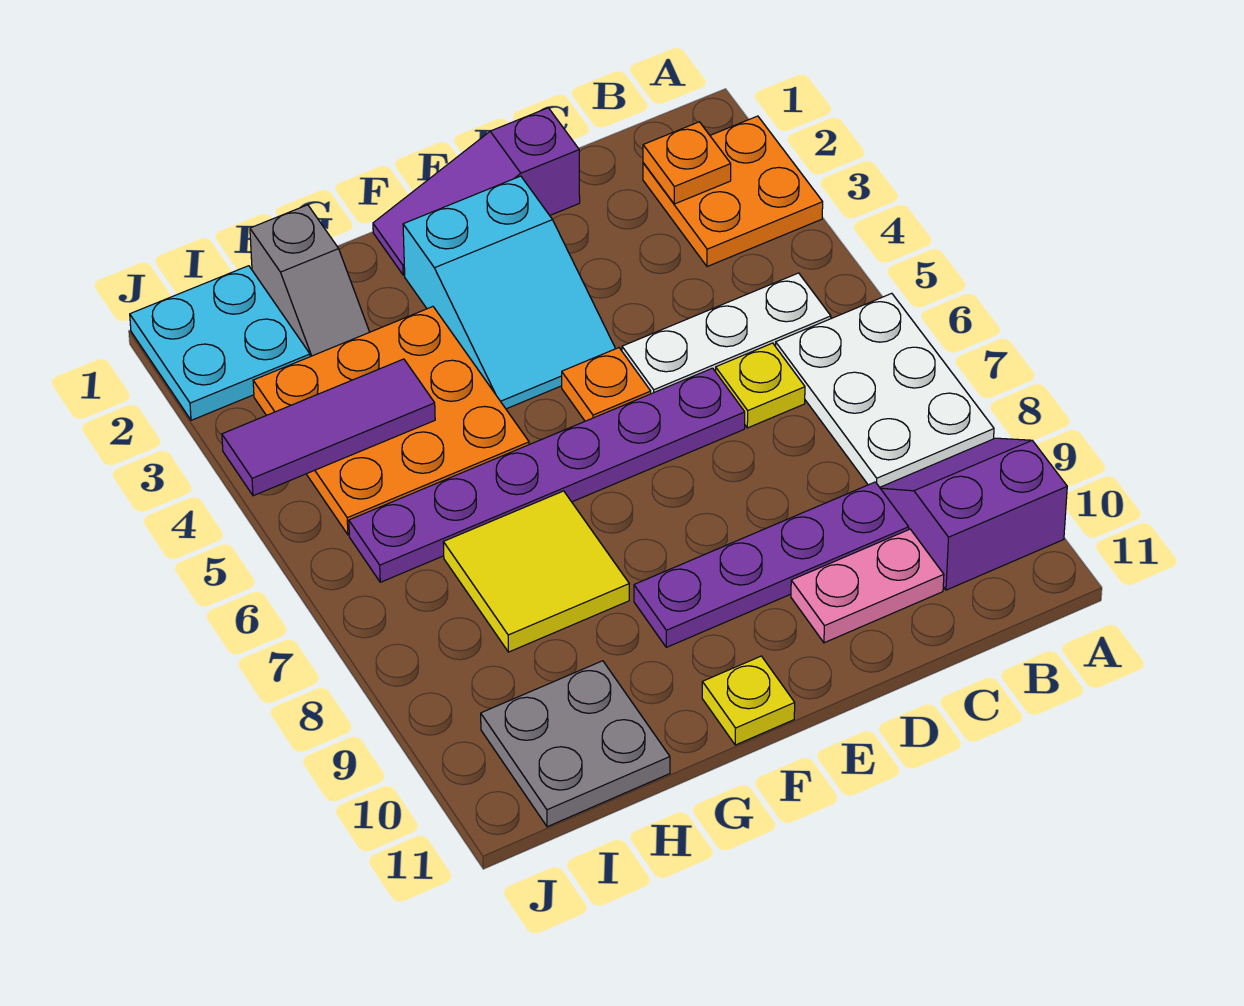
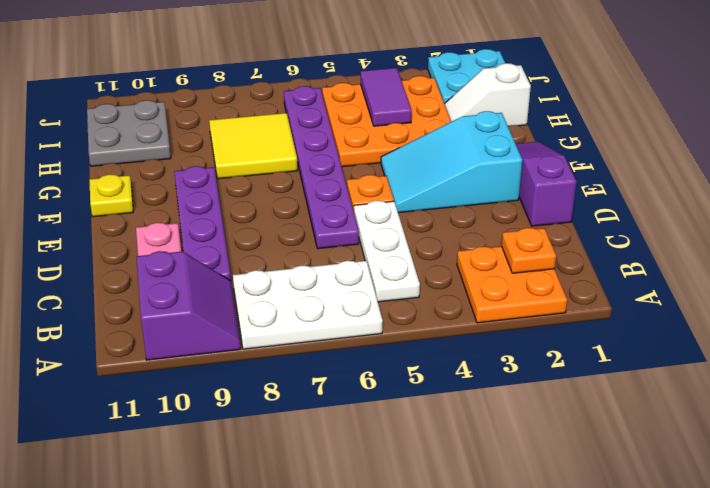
yellow 1x1 plate [716,343,805,428] -> none
grey 1x2 slope [250,205,369,357] -> white 1x2 slope [445,63,531,126]
purple 1x3 tile [222,359,435,496] -> purple 1x2 tile [361,68,412,126]

